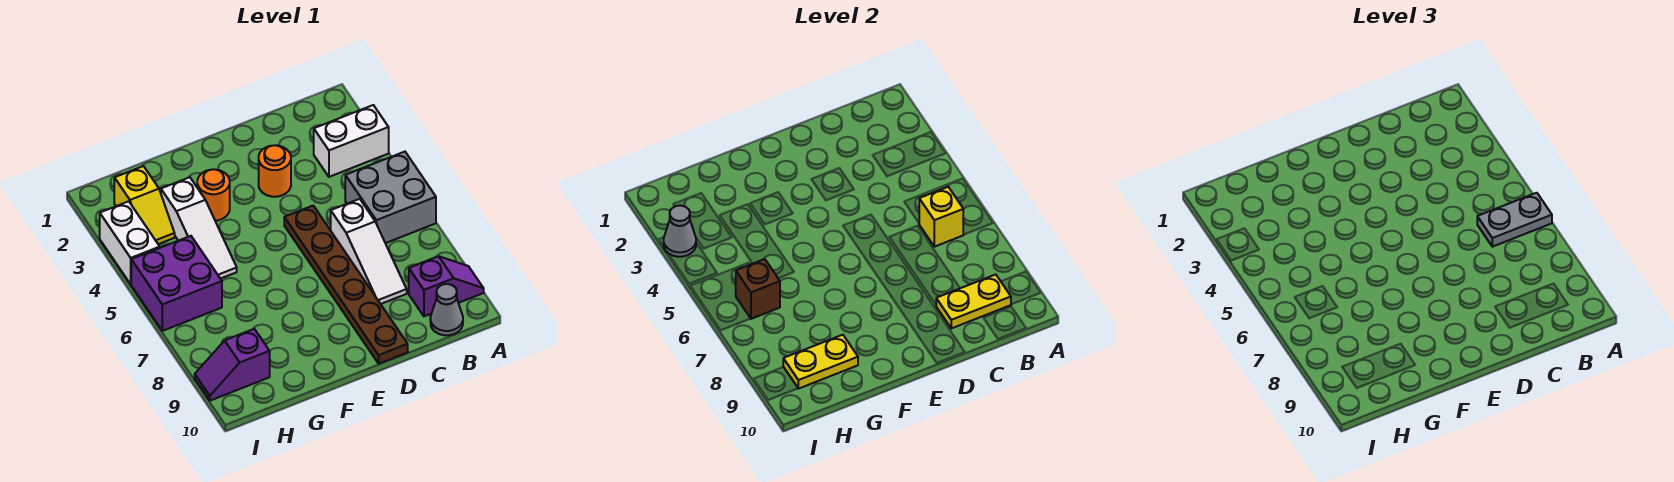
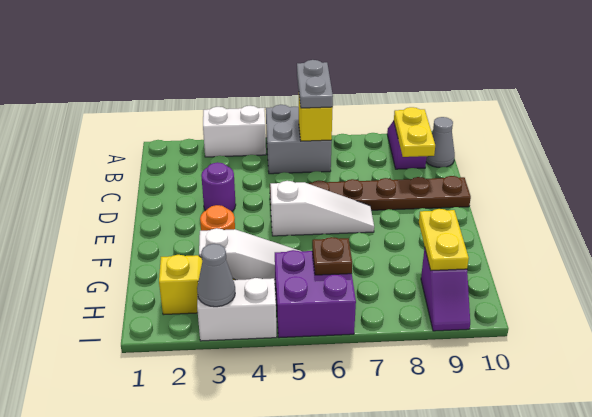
white 1x2 brick [314,105,389,177] -> white 1x2 brick turned to [203,106,266,157]
white 1x3 slope [331,199,407,304] -> white 1x3 slope moved to [270,181,374,236]
orange 1x1 round brick [259,145,291,197] -> purple 1x1 round brick [201,162,236,211]
brown 1x1 brick [736,259,780,319] -> brown 1x1 plate [312,237,352,275]

